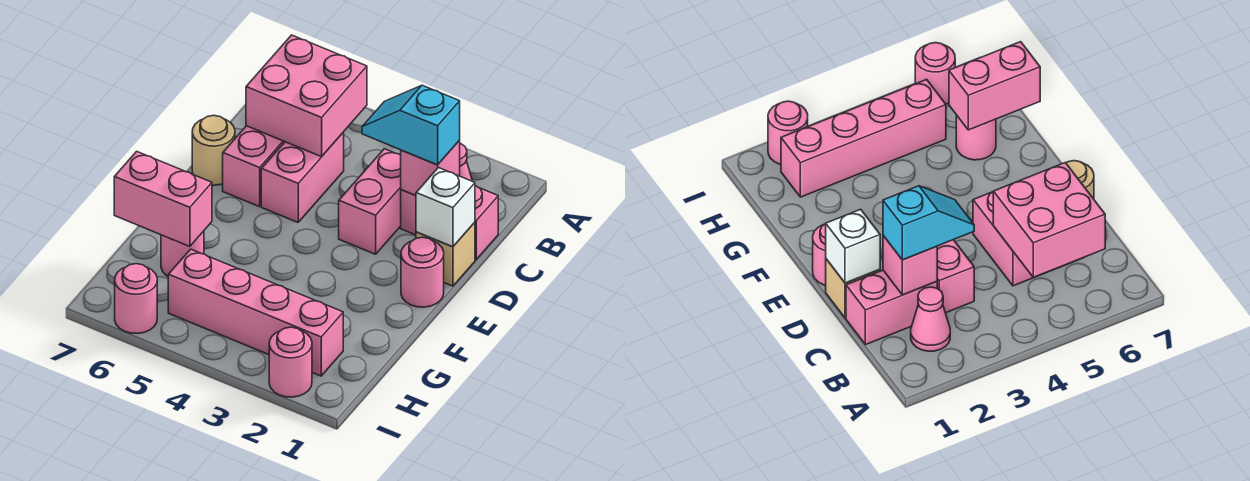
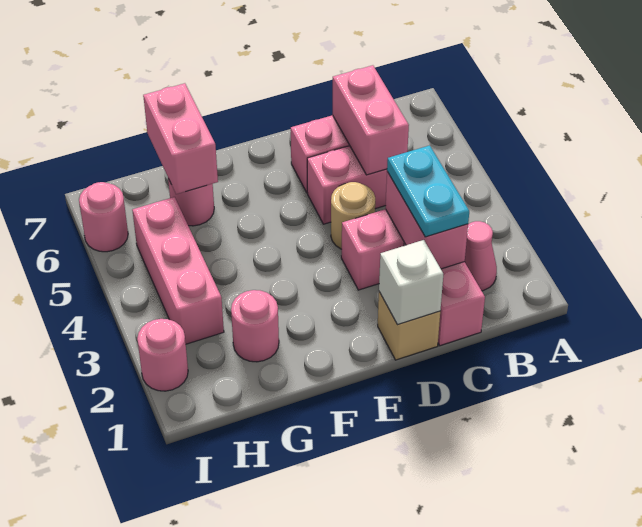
pink 2x2 brick [246,35,367,157] -> pink 1x2 brick [332,65,409,175]
pink 1x1 brick [401,141,460,196] -> pink 1x2 brick [385,172,468,269]
cyan 1x2 slope [362,85,460,165] -> cyan 1x2 plate [387,145,469,237]
tan 1x1 round brick [192,115,235,185] -> tan 1x1 round brick moved to [331,182,375,249]
pink 1x1 round brick [401,237,444,307] -> pink 1x1 round brick moved to [231,290,279,362]
pink 1x4 brick [168,249,343,376] -> pink 1x3 brick [132,197,224,344]

